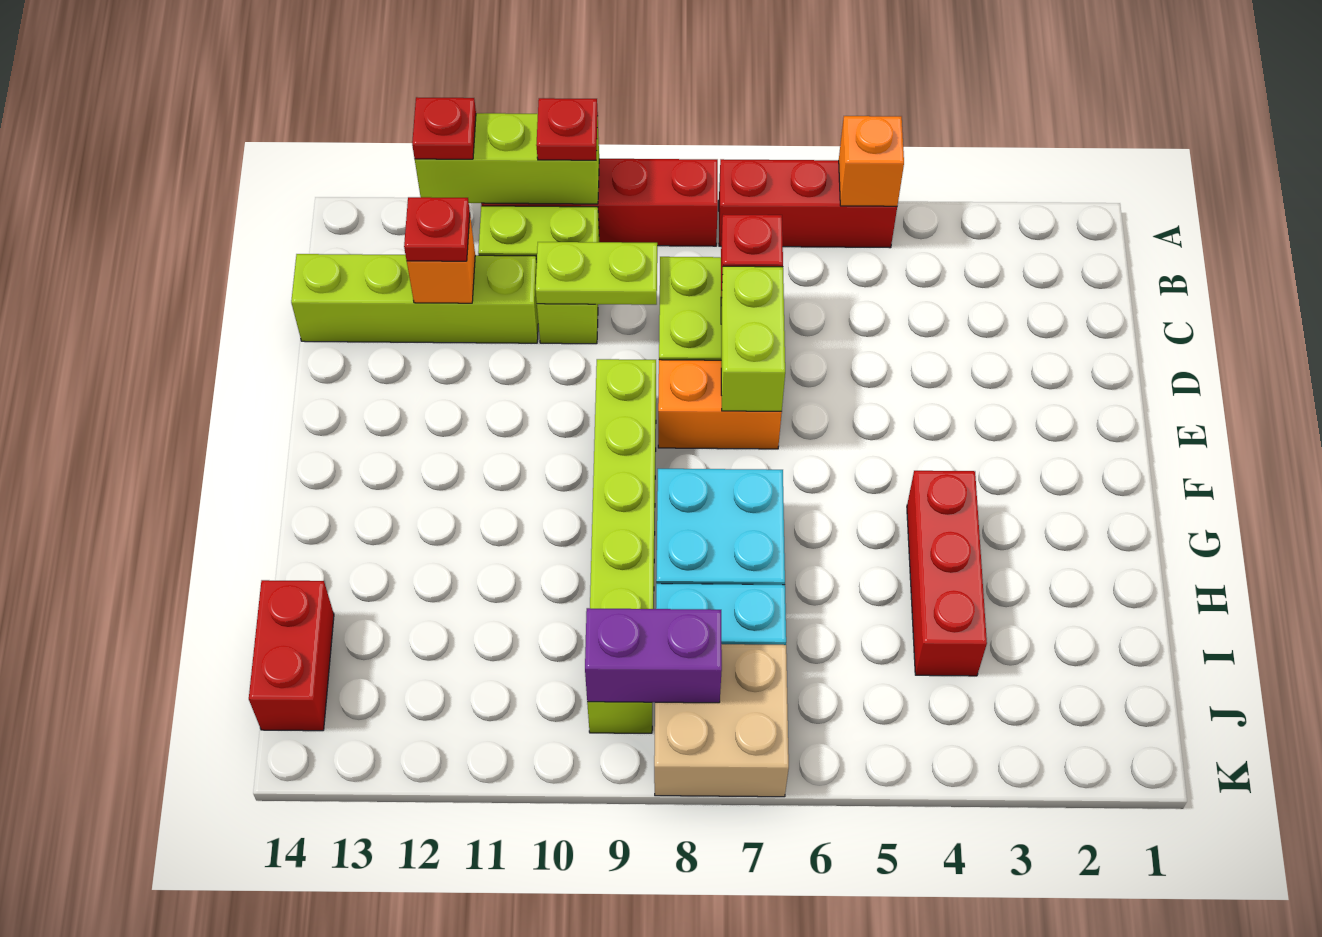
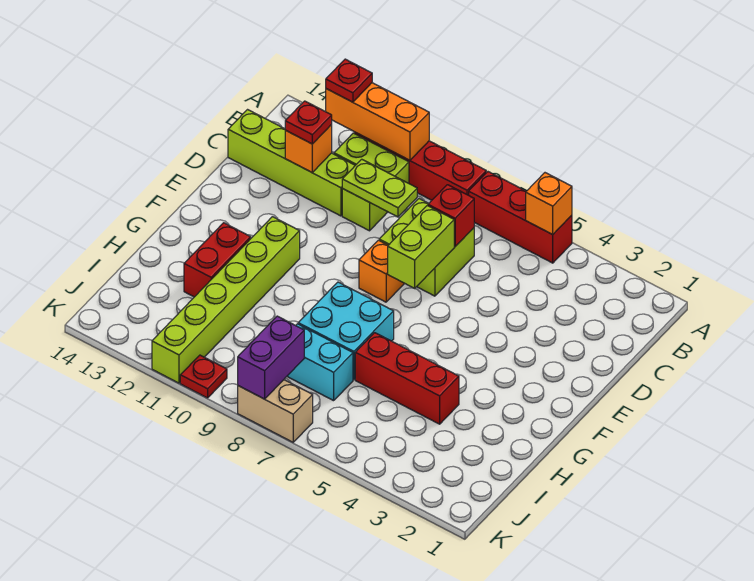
lime 1x3 brick [415,113,599,204] -> orange 1x3 brick [326,83,429,160]
red 1x1 plate [536,98,598,160] -> red 1x1 plate moved to [180,355,227,398]
orange 1x2 brick [658,360,782,449] -> orange 1x1 brick [359,240,404,302]
lime 1x6 brick [587,359,656,733] -> lime 1x6 brick moved to [152,217,300,383]
red 1x3 brick [907,470,987,676] -> red 1x3 brick turned to [355,333,459,424]
red 1x2 brick [249,580,334,731] -> red 1x2 brick moved to [184,223,251,297]
tan 2x2 brick [654,644,789,797] -> tan 1x2 brick [238,380,313,442]
purple 1x2 brick [585,608,722,703] -> purple 1x2 brick turned to [238,316,304,399]

